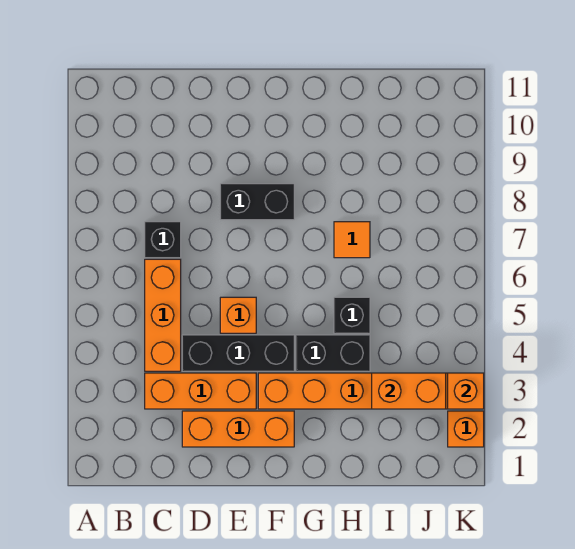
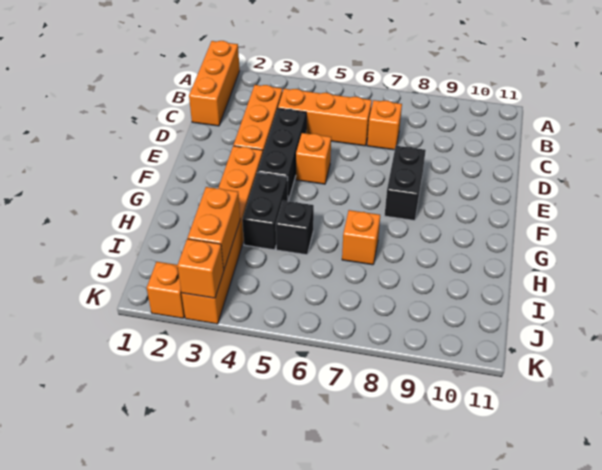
black 1x1 brick [145,222,181,258] -> orange 1x1 brick [367,100,402,150]
orange 1x3 brick [182,411,294,447] -> orange 1x3 brick moved to [189,41,240,126]
orange 1x1 tile [334,222,370,258] -> orange 1x1 brick [342,210,380,265]

